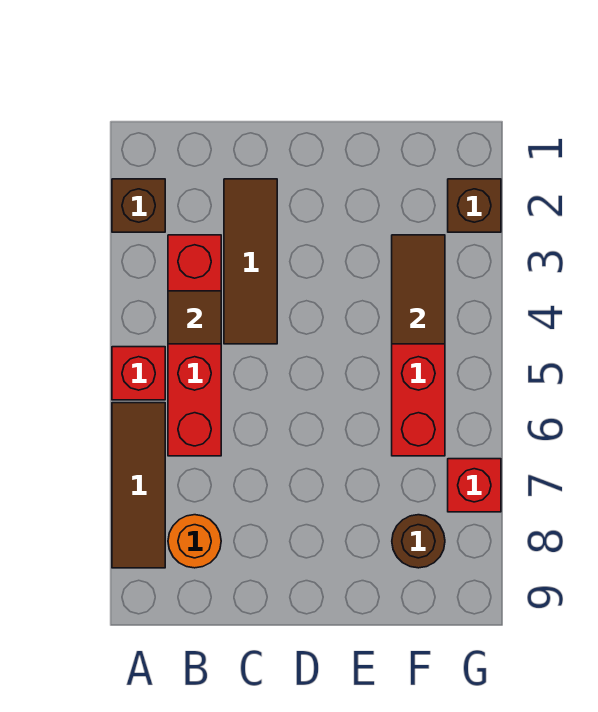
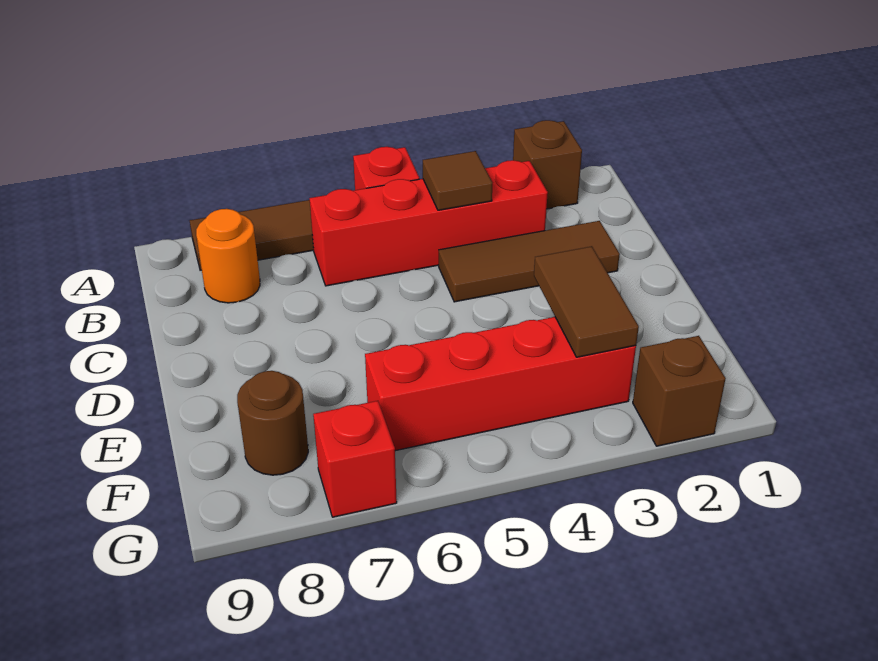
brown 1x2 tile [392,235,445,344] -> brown 1x2 tile turned to [534,246,639,357]

